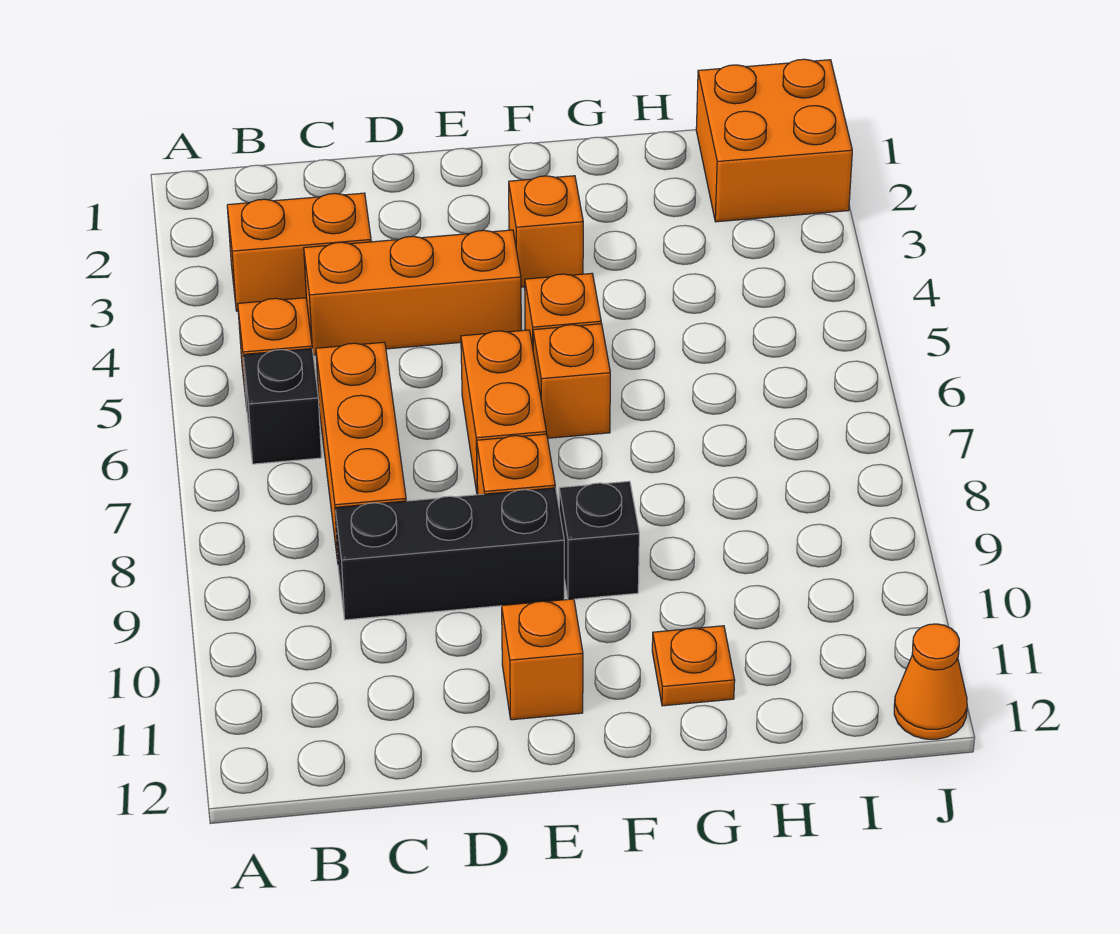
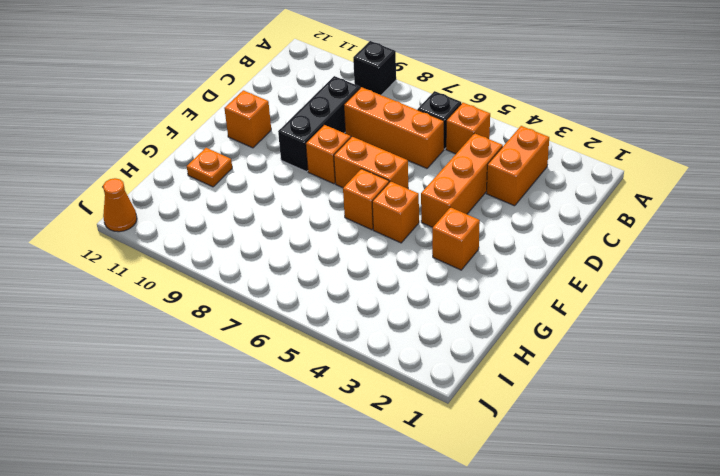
black 1x1 brick [559,481,639,599] -> black 1x1 brick moved to [353,41,396,95]
orange 2x2 brick [696,59,852,222] -> none

